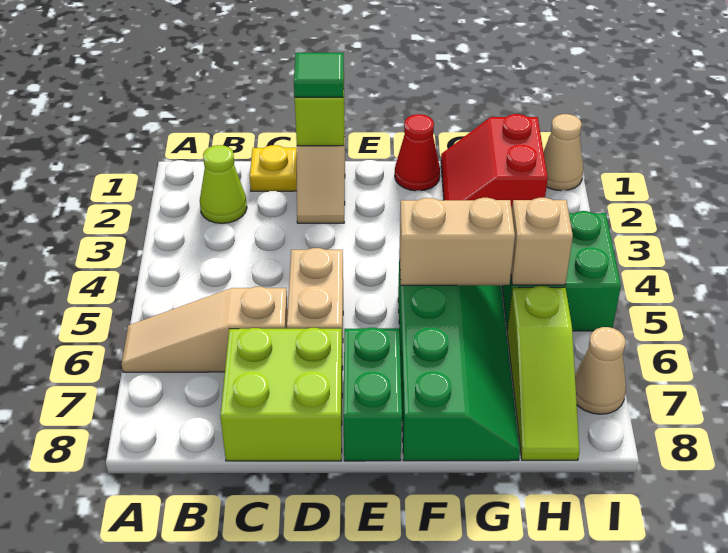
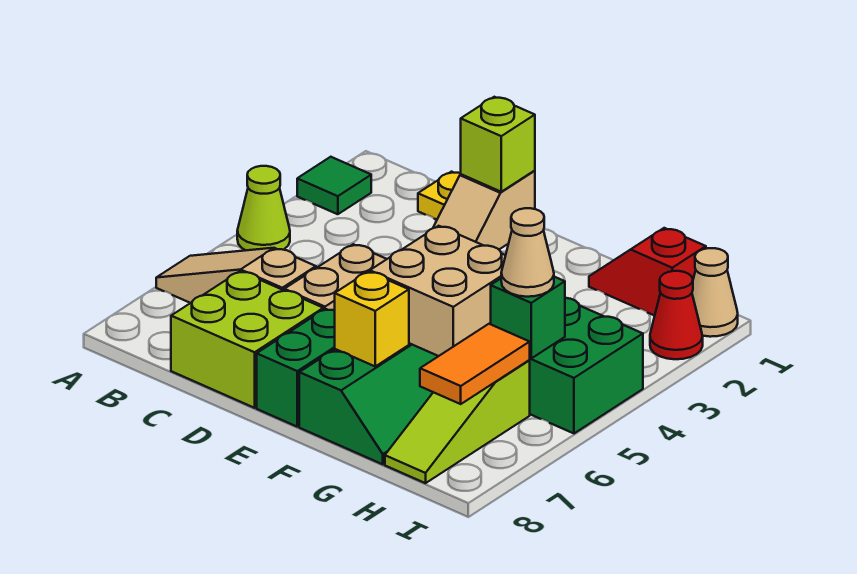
lime 1x1 cone [200,145,247,223] -> lime 1x1 cone moved to [237,166,290,250]
green 1x1 tile [294,53,344,97] -> green 1x1 tile moved to [297,157,371,214]
red 1x1 cone [395,114,440,191] -> red 1x1 cone moved to [650,271,703,359]
tan 1x2 brick [399,198,515,285] -> tan 2x2 brick [370,226,506,356]
none -> yellow 1x1 brick [335,271,409,366]
red 2x2 slope [441,114,548,209] -> red 1x2 slope [589,228,706,316]
tan 1x1 brick [511,198,573,285] -> green 1x1 brick [491,277,565,358]
none -> orange 1x2 tile [420,324,530,404]
tan 1x1 cone [575,327,626,414] -> tan 1x1 cone moved to [501,208,554,297]

